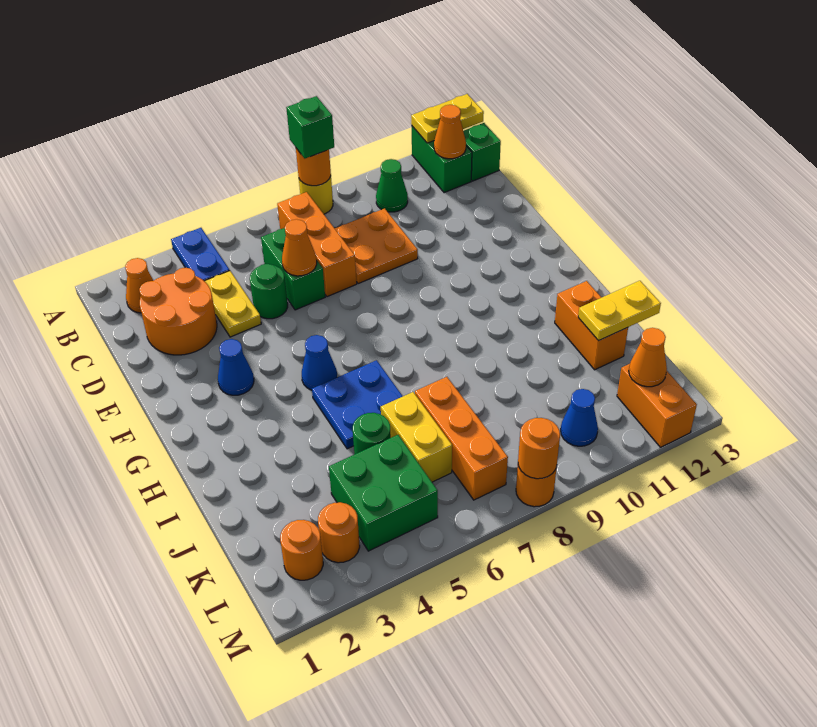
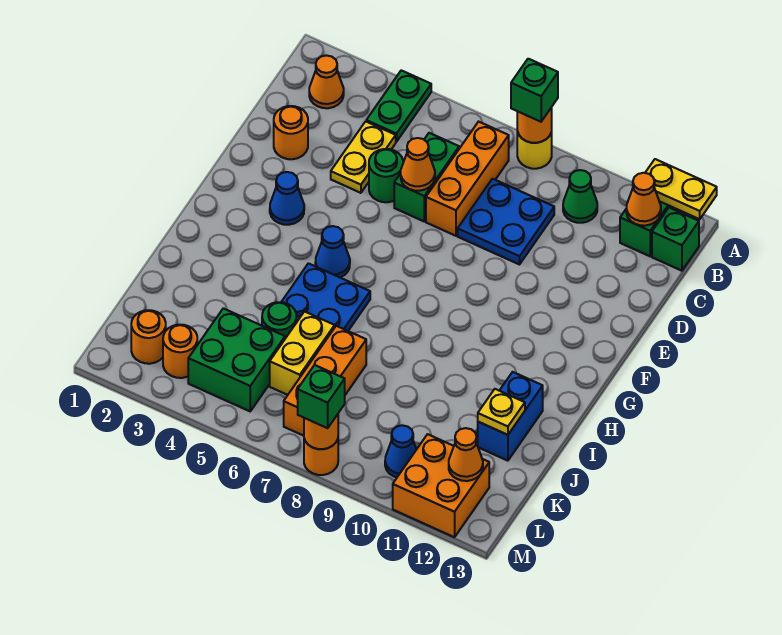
blue 1x2 plate [171,228,230,281] -> green 1x2 plate [366,70,431,142]
orange 2x2 round brick [139,268,217,355] -> orange 1x1 round brick [274,106,308,159]
orange 2x2 plate [335,208,418,284] -> blue 2x2 plate [458,179,554,265]
orange 1x2 brick [555,281,628,370] -> blue 1x2 brick [478,372,543,461]
yellow 1x2 plate [578,281,661,341] -> yellow 1x1 plate [478,389,525,435]
orange 1x2 brick [617,364,697,447] -> orange 2x2 brick [393,434,489,537]
none -> green 1x1 brick [298,365,345,428]

